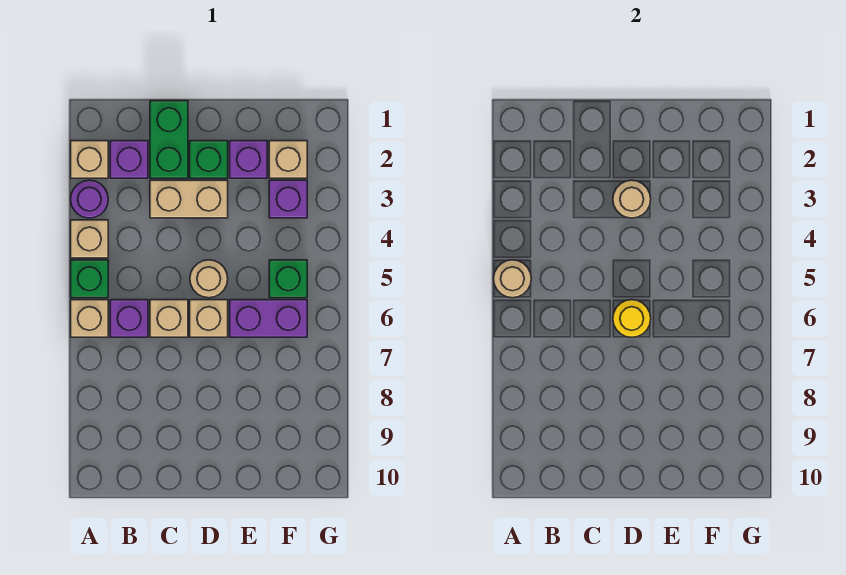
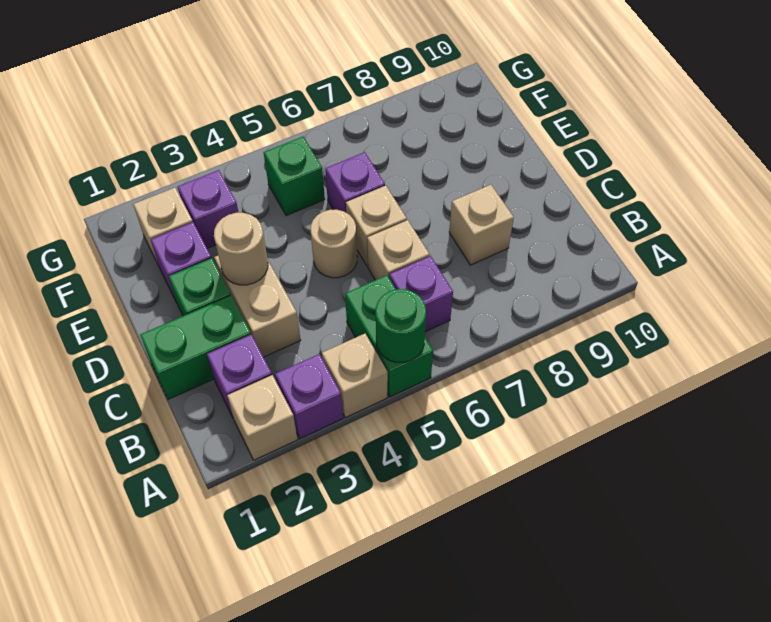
purple 1x1 round brick [71,180,108,218] -> purple 1x1 brick [275,354,343,439]
green 1x1 brick [71,260,108,298] -> green 1x2 brick [345,275,433,397]
tan 1x1 round brick [494,260,531,298] -> green 1x1 round brick [376,289,426,362]
tan 1x1 brick [71,300,108,337] -> tan 1x1 brick moved to [449,185,514,265]
yellow 1x1 round brick [613,300,651,337] -> none
purple 1x2 brick [230,300,307,337] -> purple 1x1 brick [325,152,385,212]

